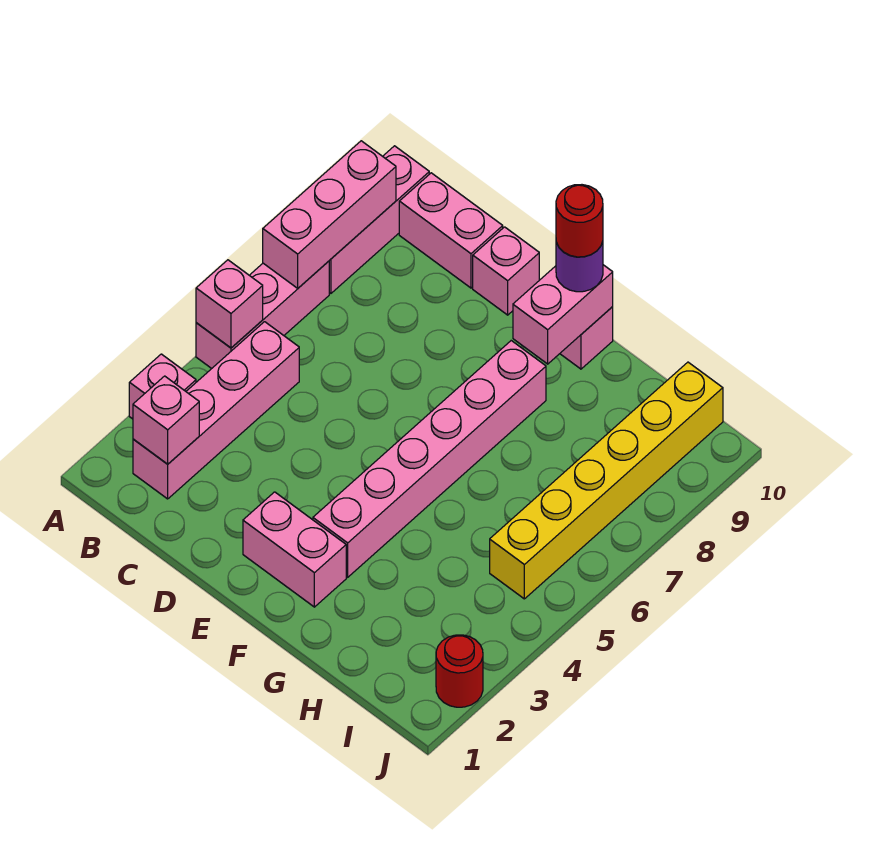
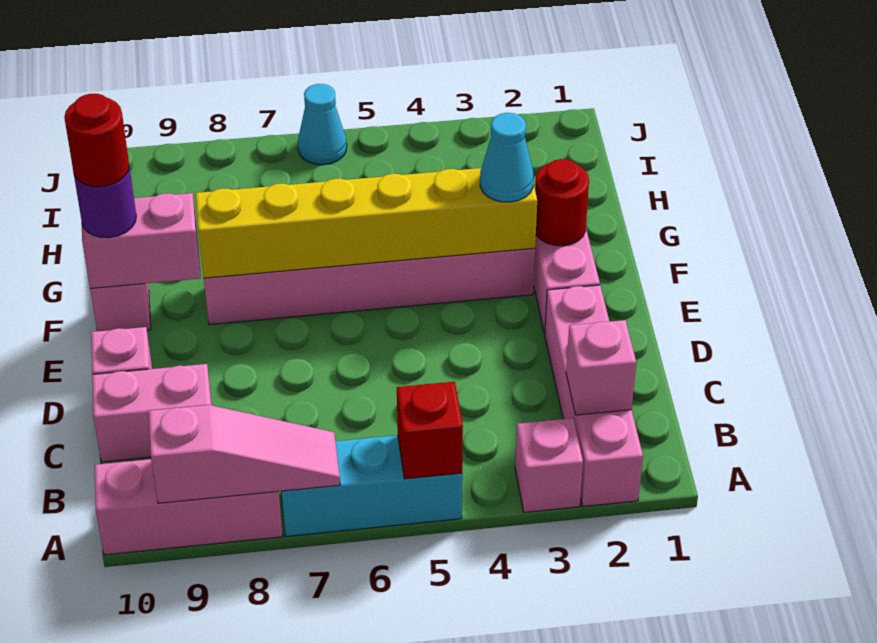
pink 1x3 brick [196,261,329,369] -> cyan 1x3 brick [281,435,462,536]
pink 1x1 brick [196,260,263,348] -> red 1x1 brick [397,382,463,479]
pink 1x3 brick [263,141,396,288] -> pink 1x3 slope [149,405,340,503]
pink 1x4 brick [133,322,299,499] -> pink 1x4 brick turned to [545,285,643,506]
pink 1x2 brick [399,173,503,288] -> pink 1x2 brick turned to [92,364,212,462]
none -> cyan 1x1 cone [480,113,534,202]
yellow 1x6 brick [490,362,723,599] -> yellow 1x6 brick moved to [195,168,537,278]
red 1x1 round brick [436,635,483,707] -> red 1x1 round brick moved to [535,159,589,246]
none -> cyan 1x1 cone [298,84,347,165]

